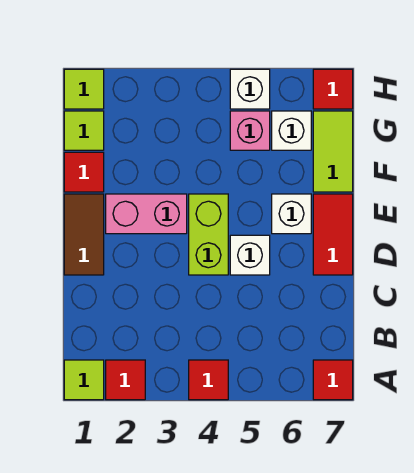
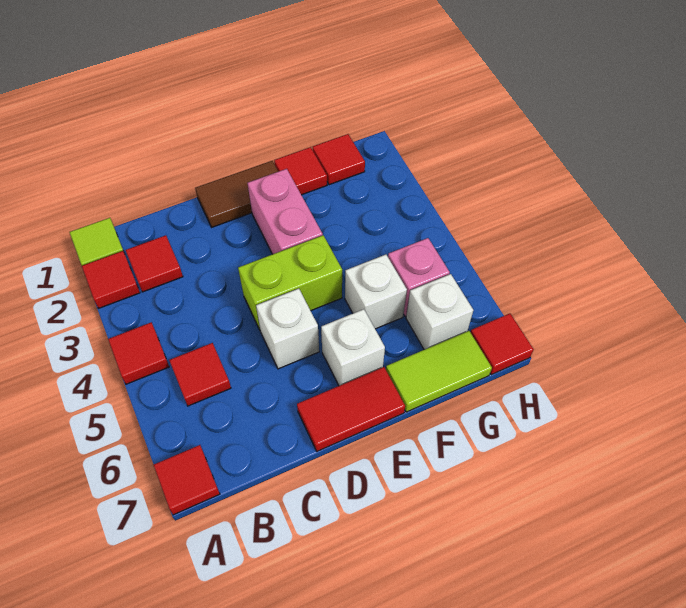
none -> red 1x1 tile [126,235,183,292]
none -> red 1x1 tile [169,343,231,406]
lime 1x1 tile [64,111,104,150] -> red 1x1 tile [313,134,365,185]
lime 1x1 tile [64,69,104,109] -> none
white 1x1 brick [230,69,270,109] -> white 1x1 brick moved to [345,255,407,329]

